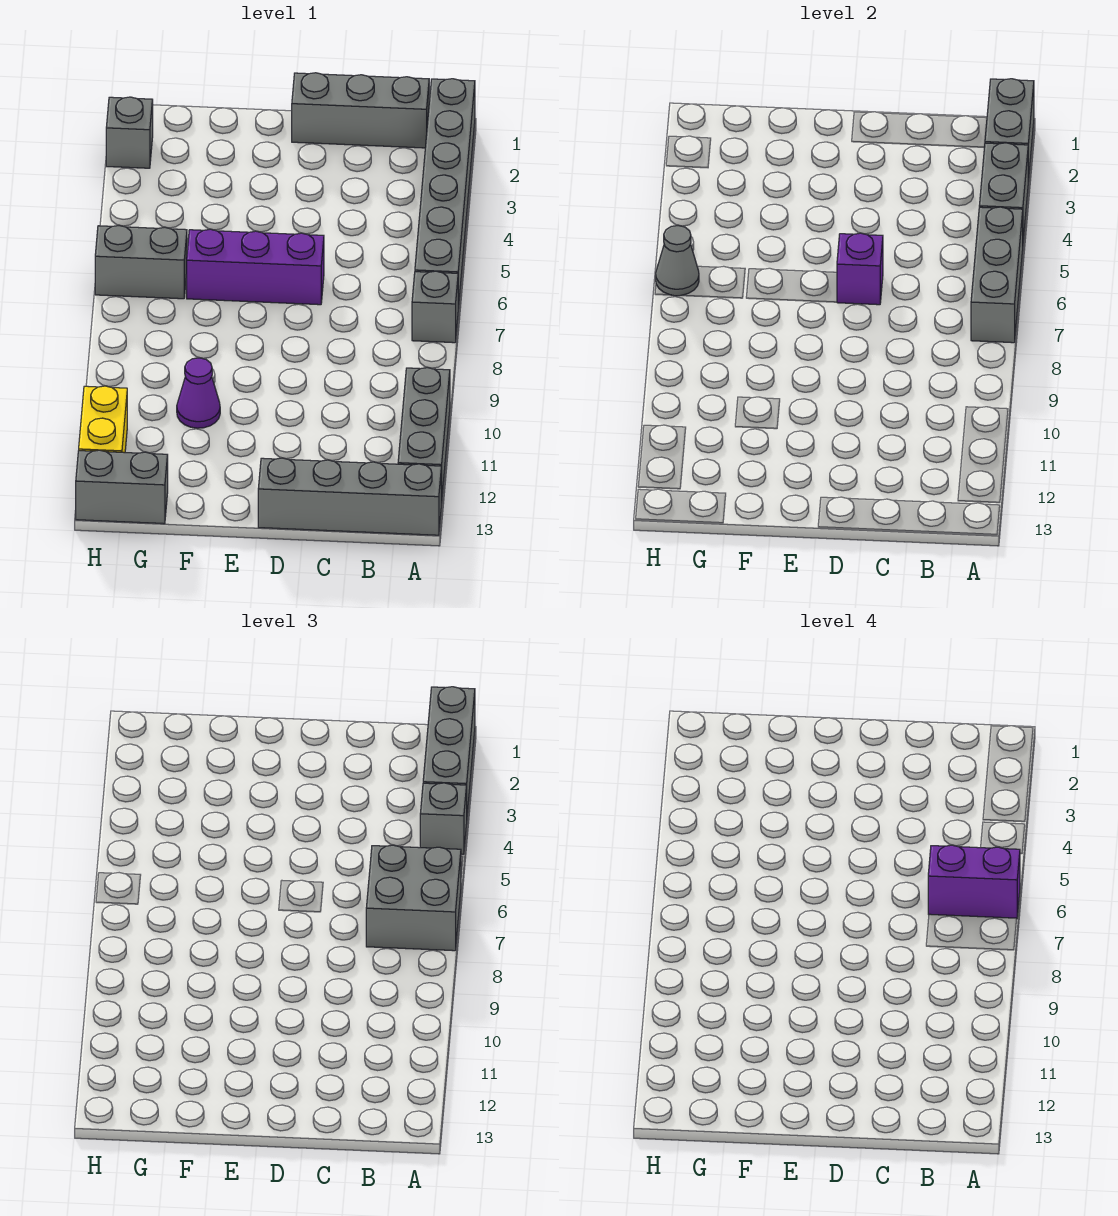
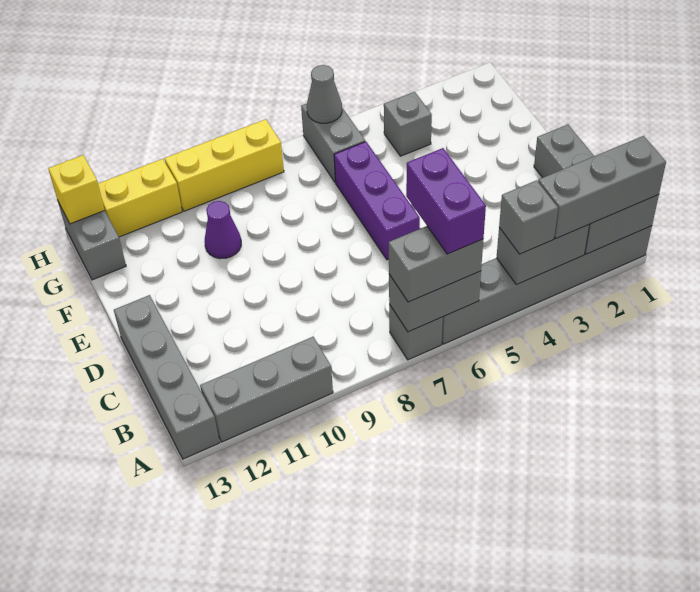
grey 1x3 brick [971,207,1023,343] -> grey 1x2 brick [389,271,481,332]
grey 2x2 brick [366,845,461,951] -> grey 1x2 brick [389,226,483,302]
purple 1x1 brick [837,233,883,305] -> none
grey 1x1 brick [106,97,153,168] -> grey 1x1 brick moved to [384,92,432,156]
none -> yellow 1x3 brick [165,119,284,211]
none -> yellow 1x1 brick [48,155,105,224]

